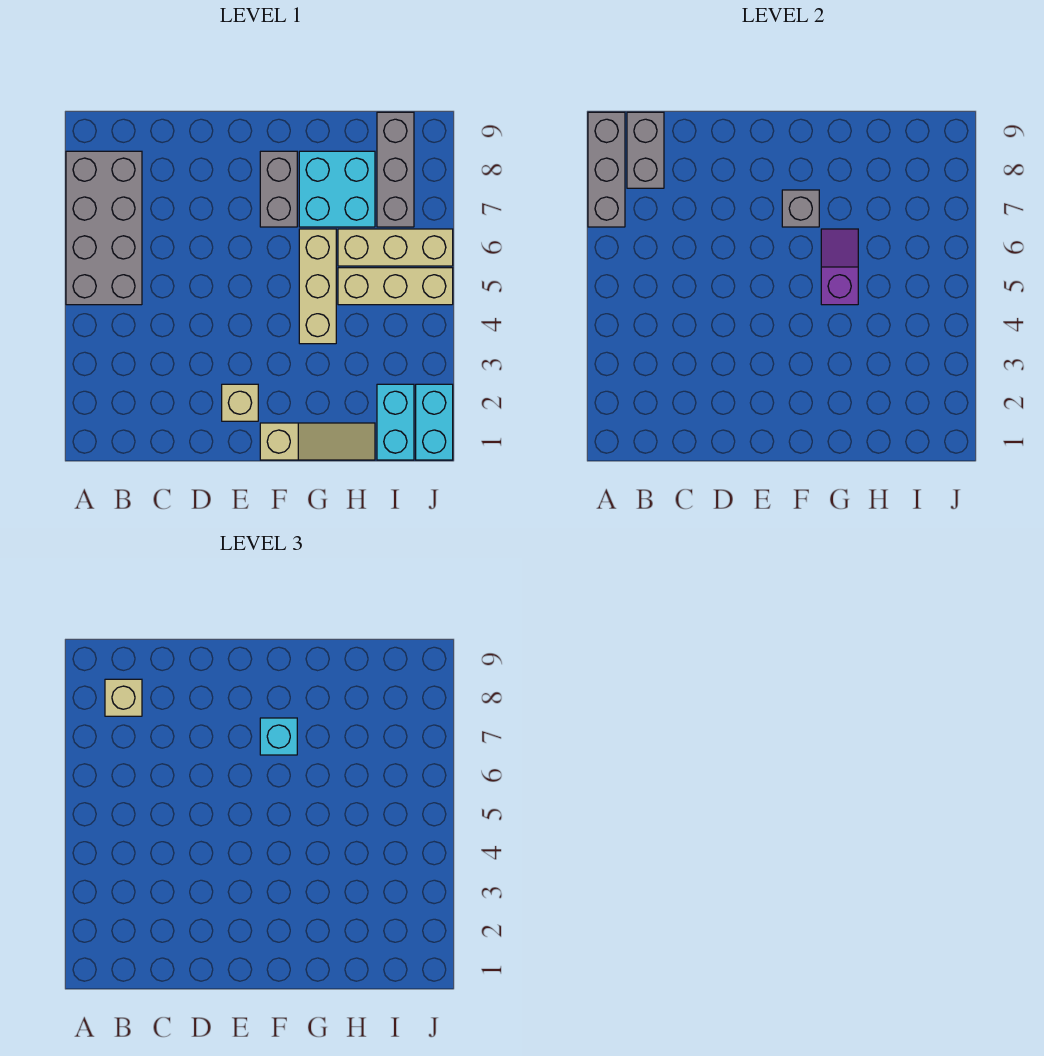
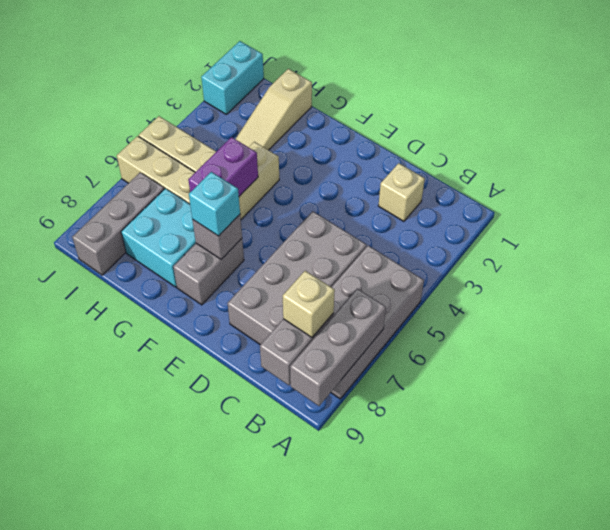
none -> grey 2x4 brick [228,211,367,345]
tan 1x1 brick [222,384,258,421] -> tan 1x1 brick moved to [378,163,425,221]
tan 1x3 slope [260,423,375,460] -> tan 1x3 slope turned to [236,69,312,150]
purple 1x2 slope [821,229,858,305] -> purple 1x2 brick [188,137,258,196]
cyan 1x2 brick [377,384,414,460] -> none

